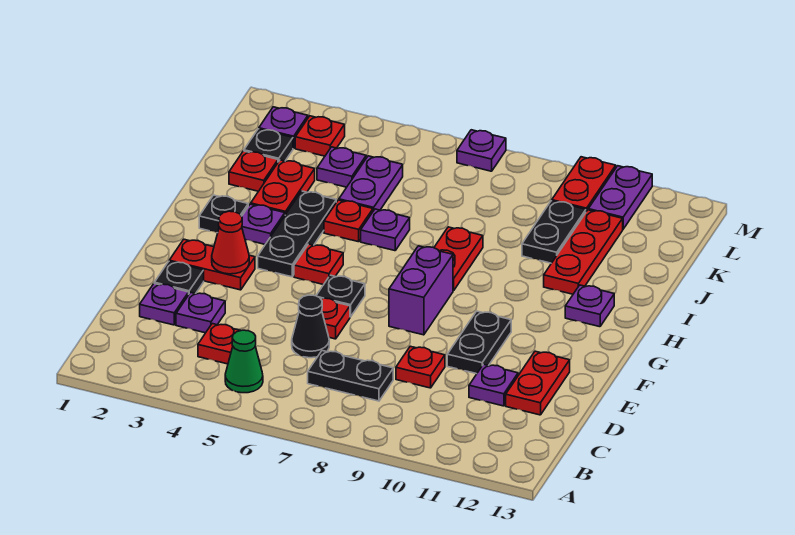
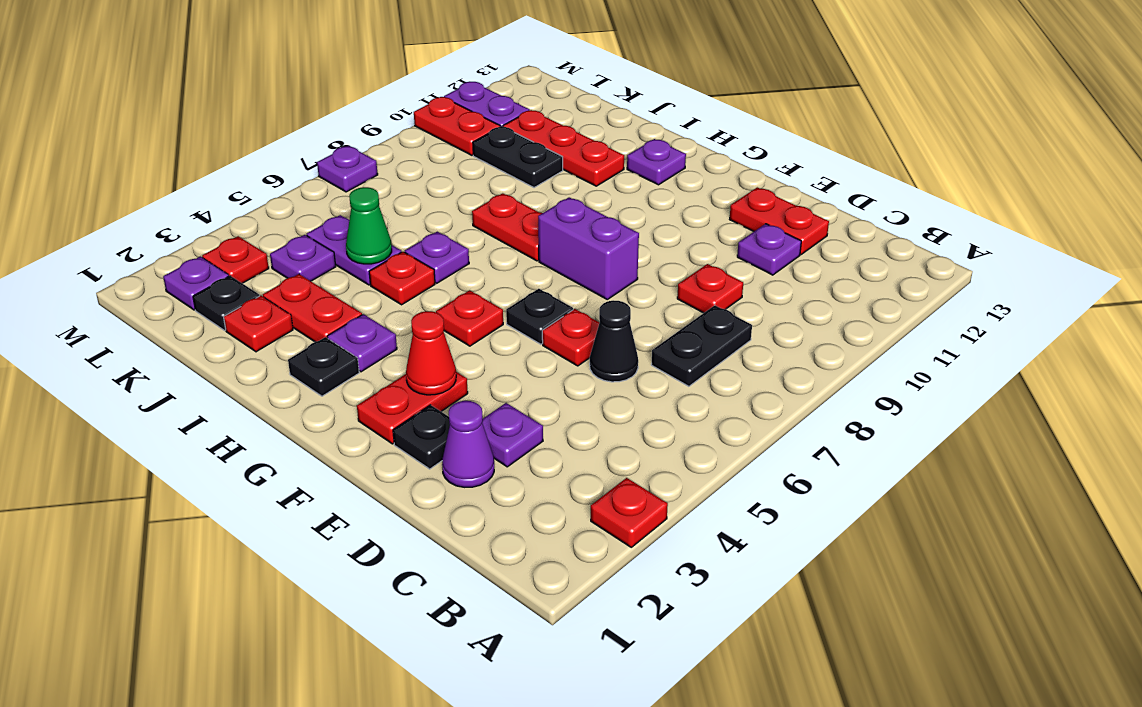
green 1x1 cone [225,330,263,393] -> green 1x1 cone moved to [346,187,392,264]
red 1x1 plate [198,324,241,364] -> red 1x1 plate moved to [591,478,668,547]
purple 1x1 plate [140,284,189,325] -> purple 1x1 cone [442,401,494,487]
black 1x2 plate [447,311,511,374] -> none
black 1x3 plate [258,191,336,277] -> none

